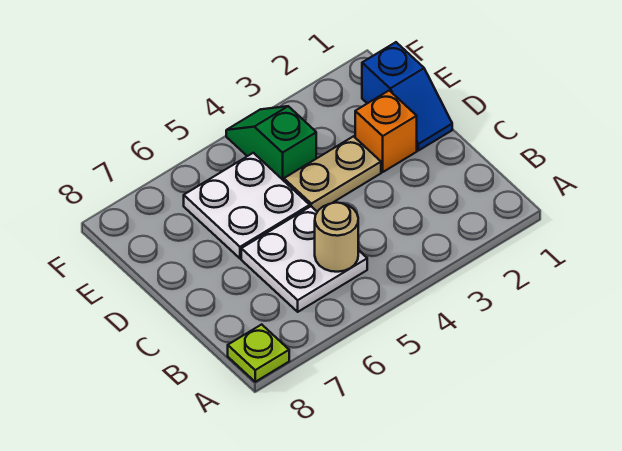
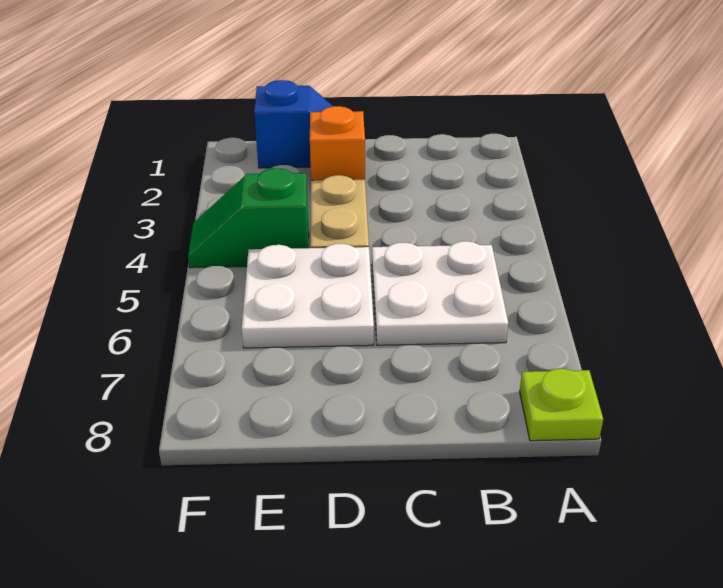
tan 1x1 round brick [315,203,358,272] -> none

